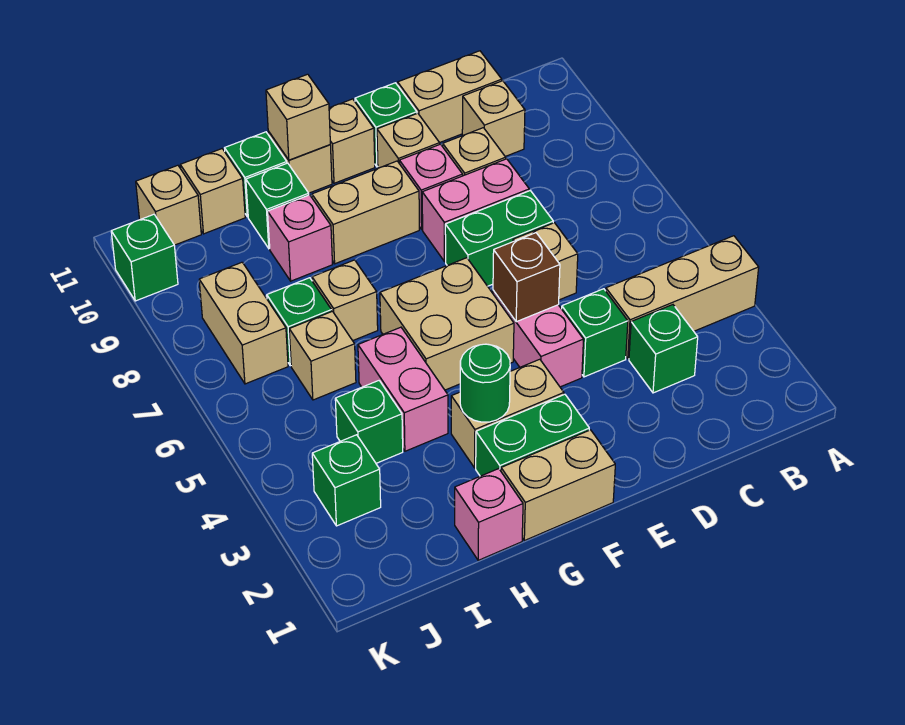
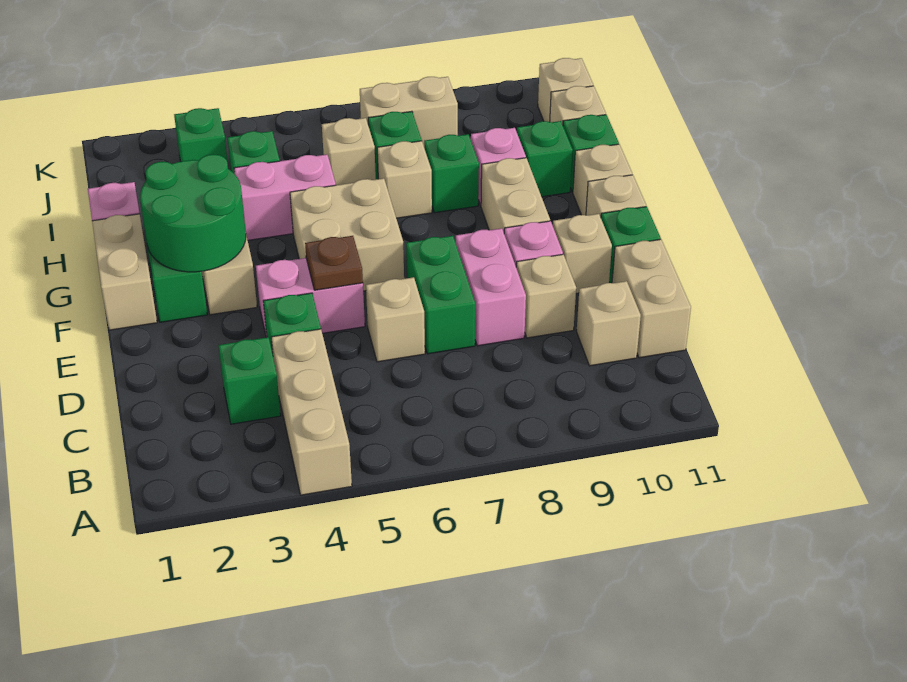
brown 1x1 brick [493,233,560,322] -> brown 1x1 plate [305,236,363,290]
green 1x1 round brick [460,344,510,422] -> green 2x2 round brick [140,155,246,272]
tan 1x1 brick [266,74,330,160] -> none
green 1x1 brick [111,214,178,301] -> green 1x1 brick moved to [424,134,479,213]

